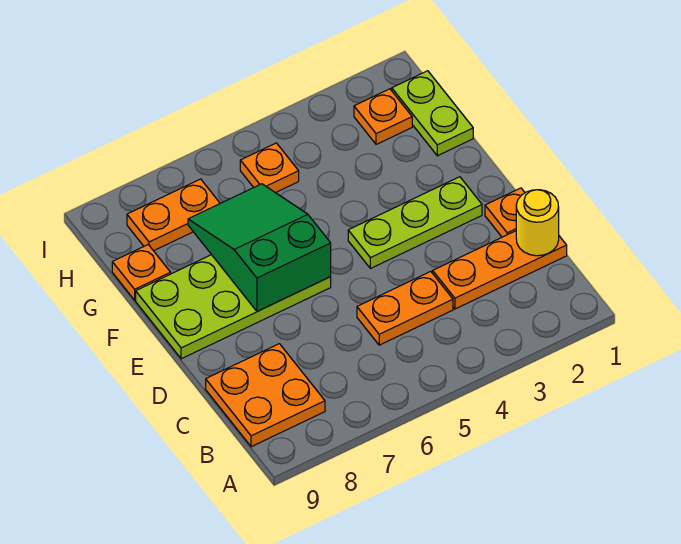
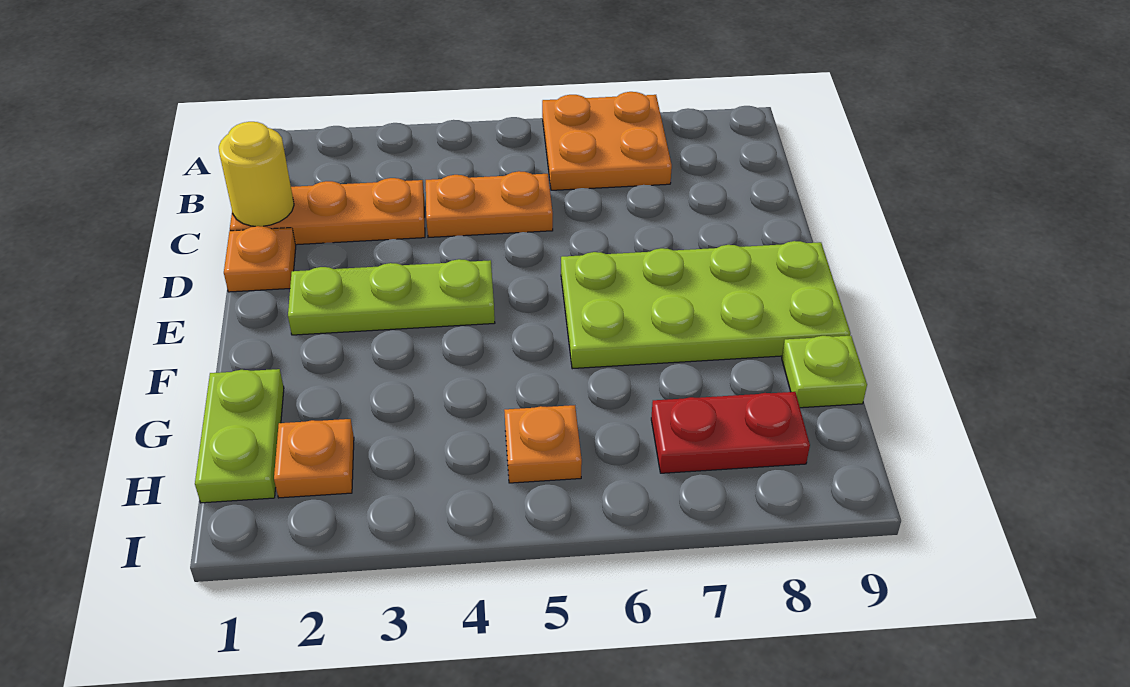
orange 2x2 plate [206,344,325,447] -> orange 2x2 plate moved to [542,92,672,190]
green 2x3 slope [188,184,331,311] -> none
orange 1x1 plate [112,245,171,300] -> lime 1x1 plate [782,336,867,408]
orange 1x2 plate [127,179,220,251] -> red 1x2 plate [651,392,810,473]

